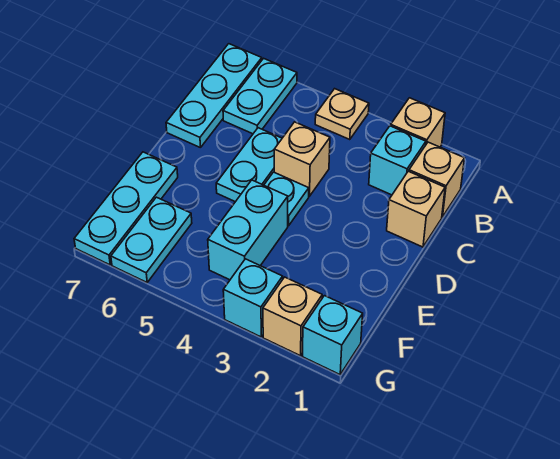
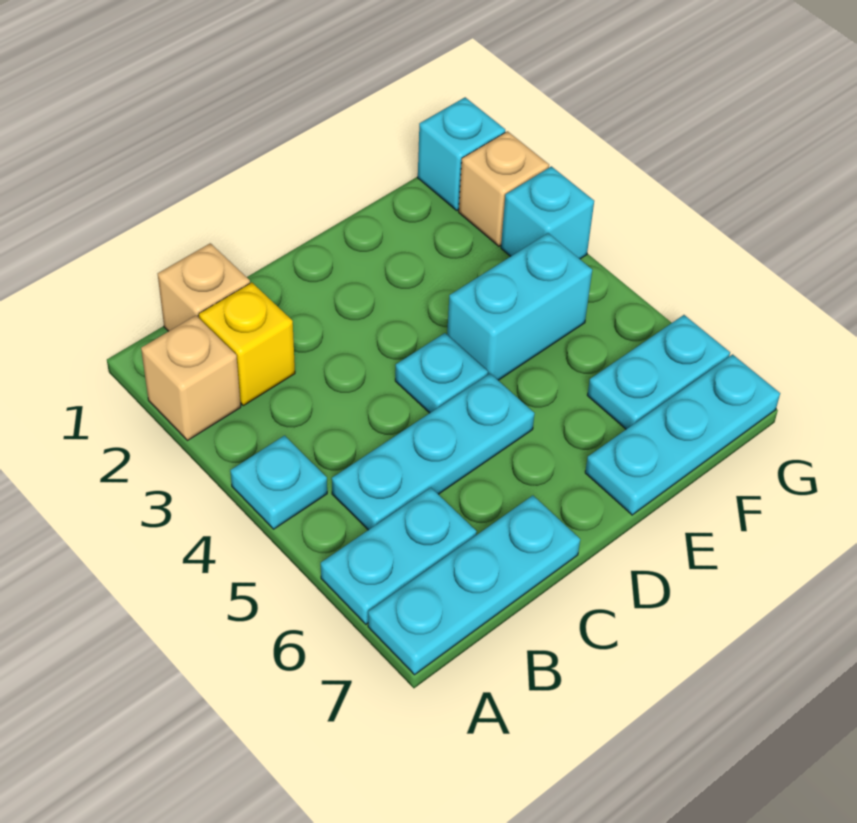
tan 1x1 plate [315,89,369,140] -> cyan 1x1 plate [230,436,327,529]
cyan 1x1 brick [369,126,426,195] -> yellow 1x1 brick [199,282,295,406]
tan 1x1 brick [387,171,445,247] -> none
tan 1x1 brick [274,122,330,196] -> none
cyan 1x2 plate [216,128,282,202] -> cyan 1x3 plate [332,374,535,530]

